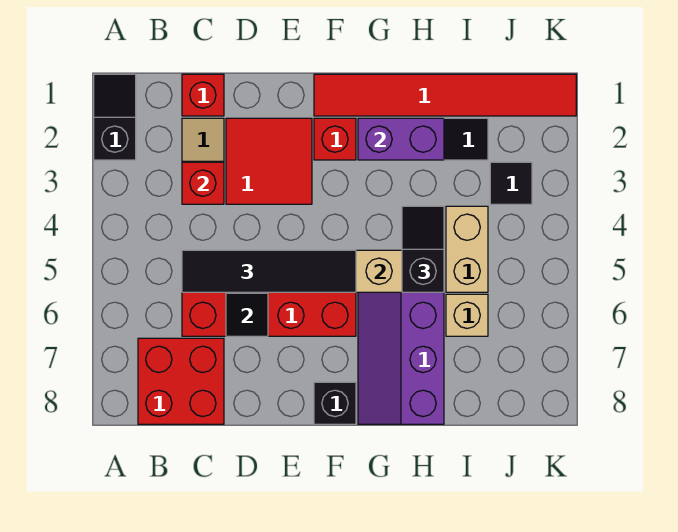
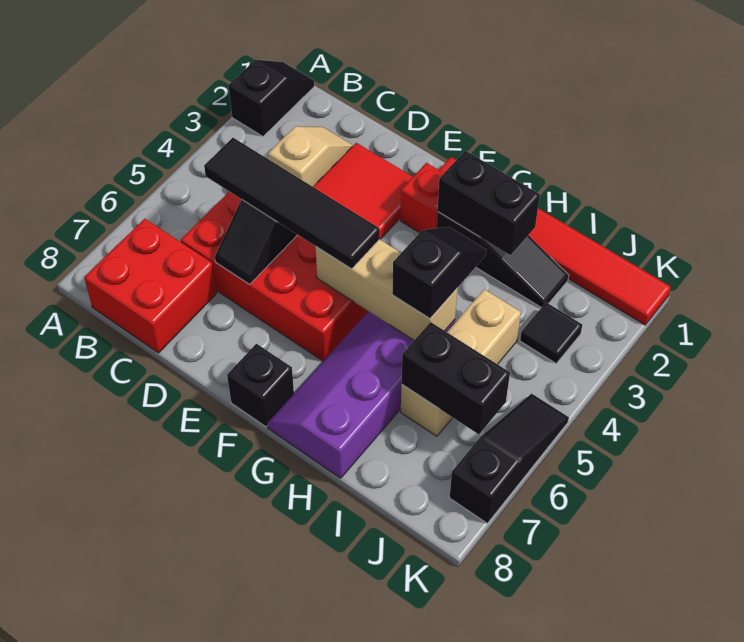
red 1x1 brick [182,74,224,116] -> none
red 1x1 brick [182,162,224,204] -> none
purple 1x2 brick [358,118,444,160] -> black 1x2 brick [438,151,540,255]
none -> black 1x2 brick [401,322,510,434]
none -> black 1x3 slope [450,394,569,523]

